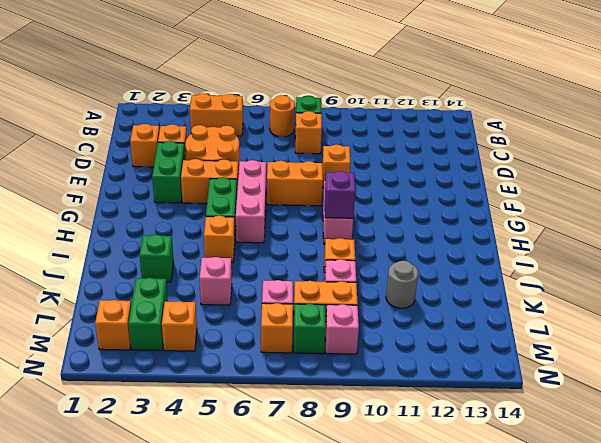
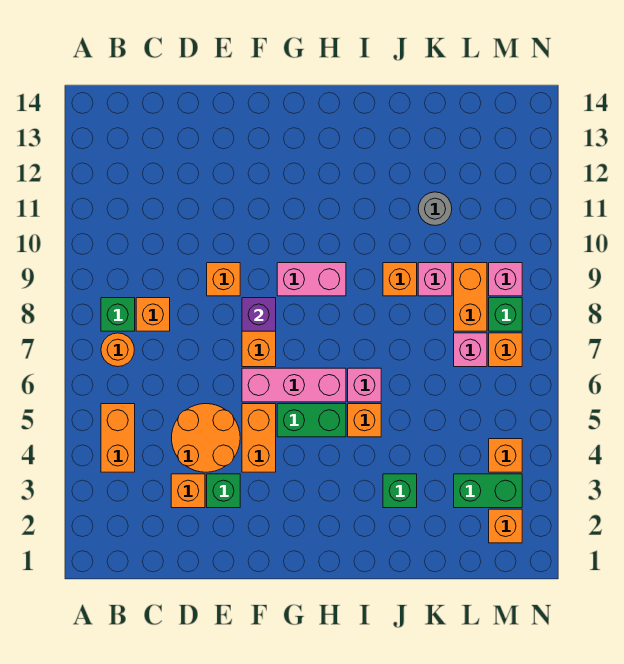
orange 1x1 brick [130,124,160,167] -> none
green 1x2 brick [152,141,185,203] -> green 1x1 brick [207,474,240,508]
purple 1x1 brick [325,171,355,218] -> purple 1x1 brick moved to [242,298,276,331]
pink 1x1 brick [200,257,232,305] -> pink 1x1 brick moved to [348,368,381,402]

